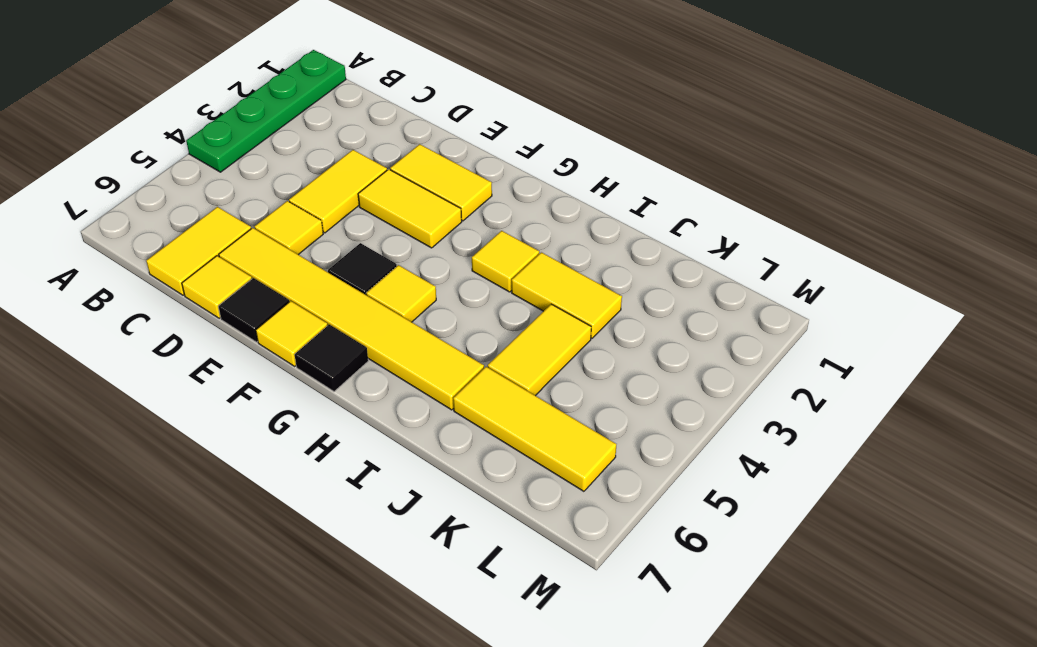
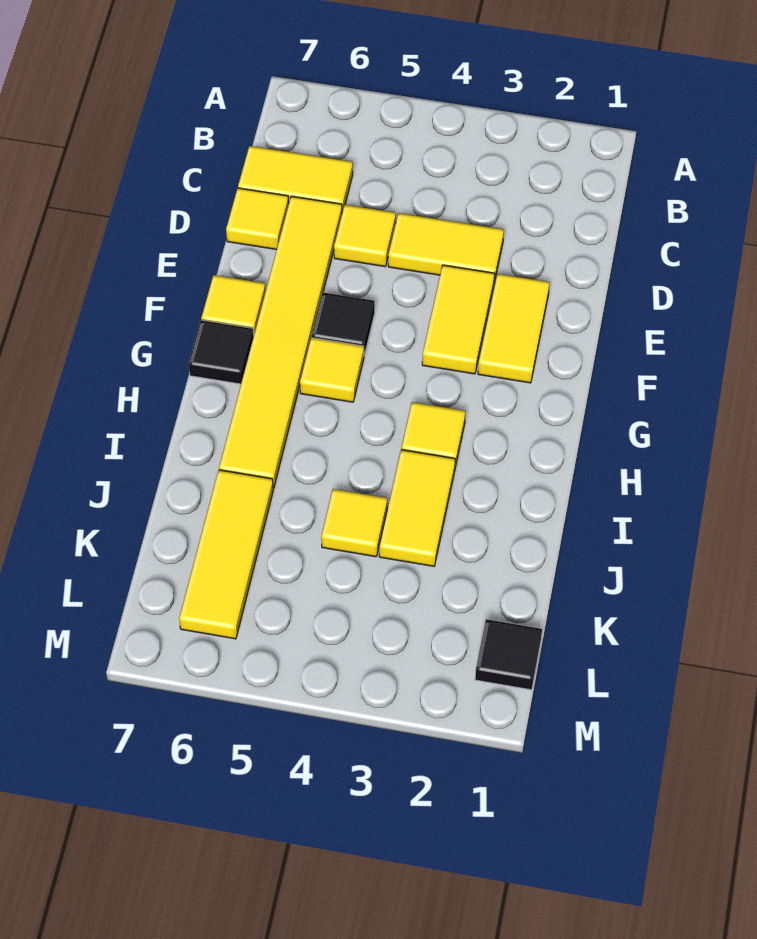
green 1x4 plate [186,50,346,172] -> none
black 1x1 tile [218,278,289,342] -> black 1x1 tile moved to [475,619,542,690]
yellow 1x2 tile [488,304,591,396] -> yellow 1x1 tile [321,489,387,557]

